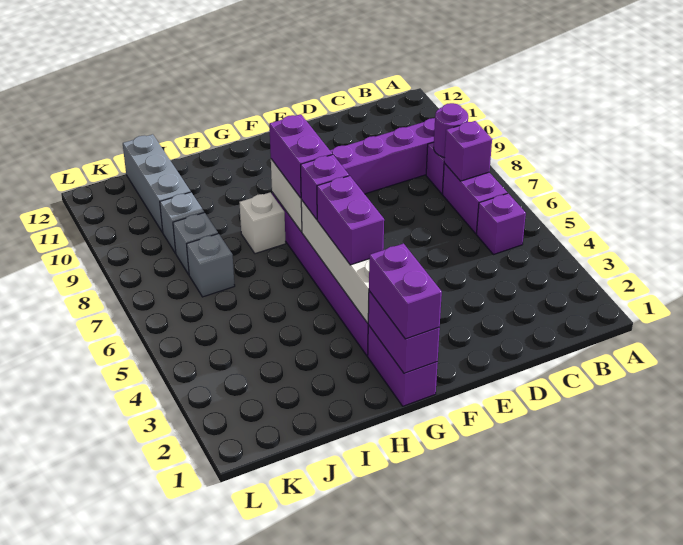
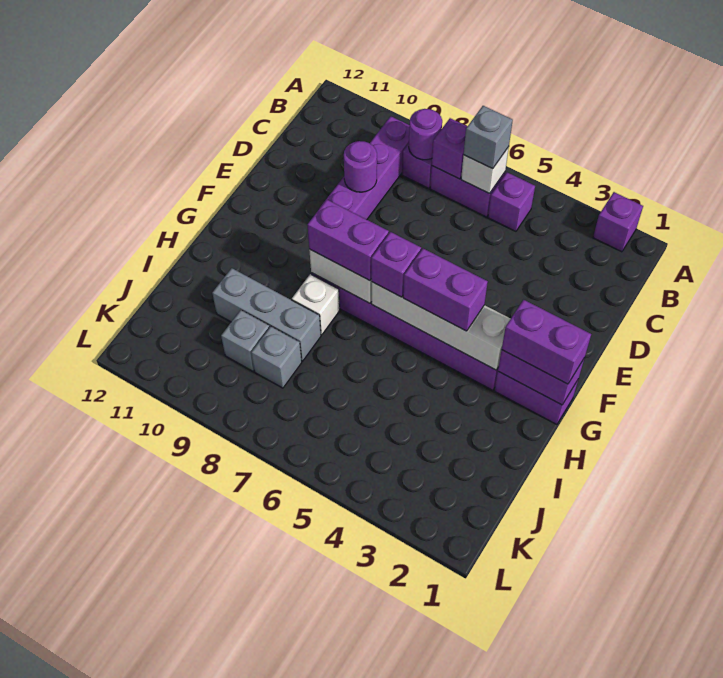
none -> purple 1x1 brick [593,192,643,252]
none -> white 1x1 brick [461,147,509,194]
none -> purple 1x1 round brick [344,141,377,192]
grey 1x1 brick [187,234,235,297] -> grey 1x1 brick moved to [464,106,513,169]
grey 1x3 brick [123,134,191,232] -> grey 1x3 brick moved to [212,268,321,361]

